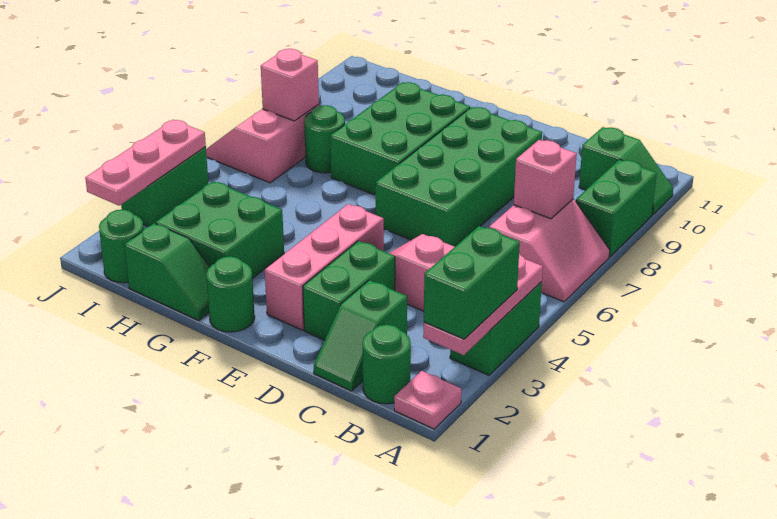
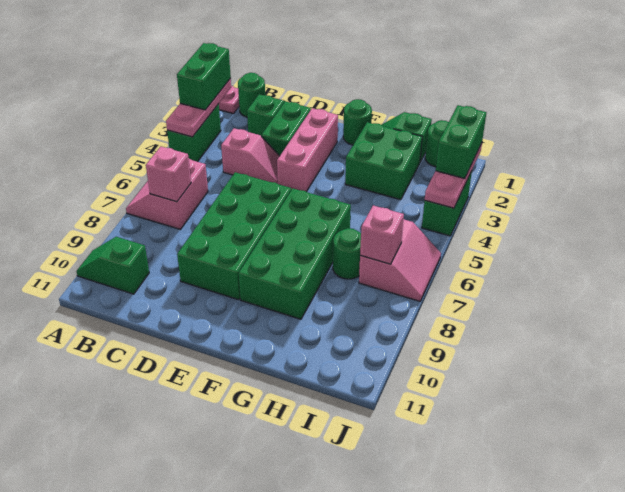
green 1x2 brick [576,159,657,257] -> green 1x2 brick moved to [436,105,486,178]
green 2x3 brick [330,82,470,195] -> green 2x4 brick [239,189,351,319]

